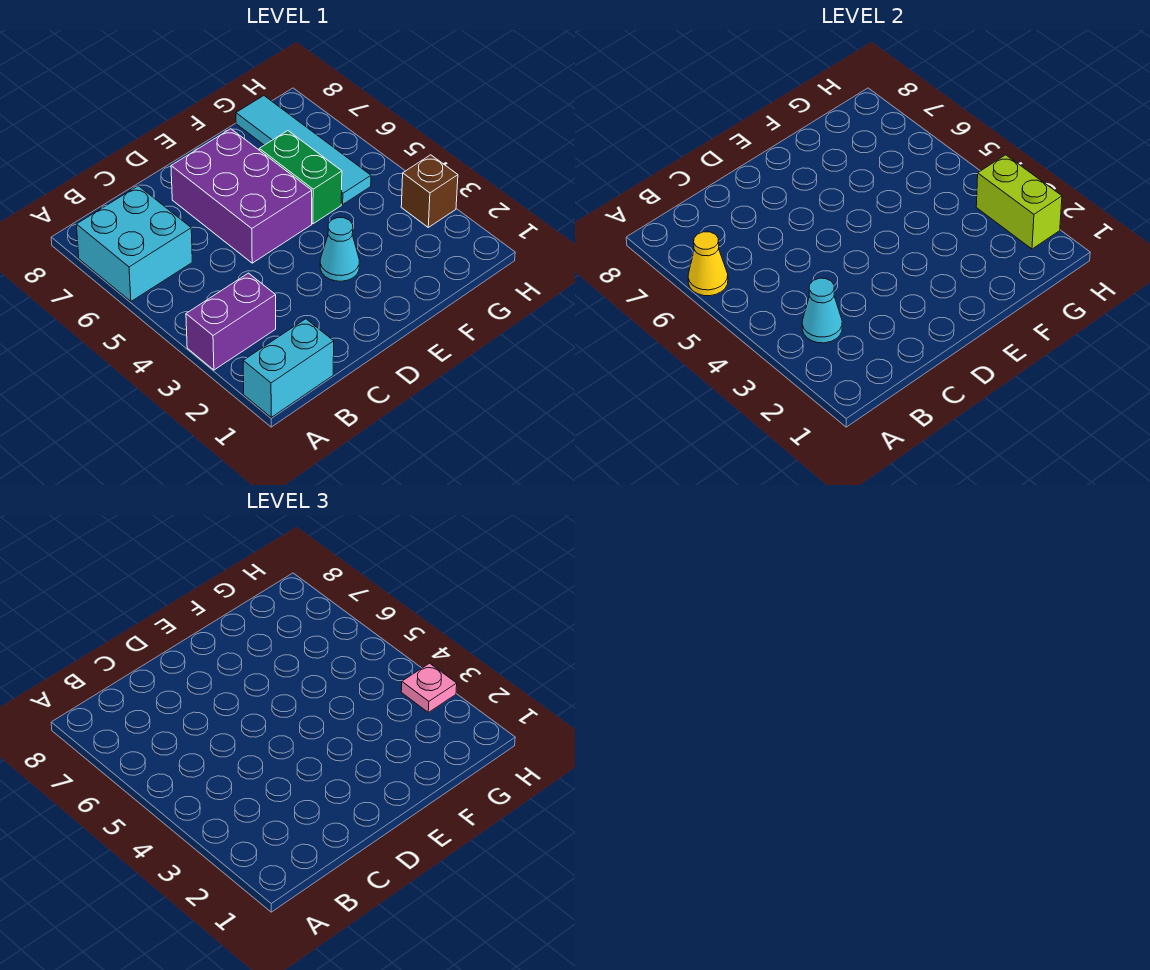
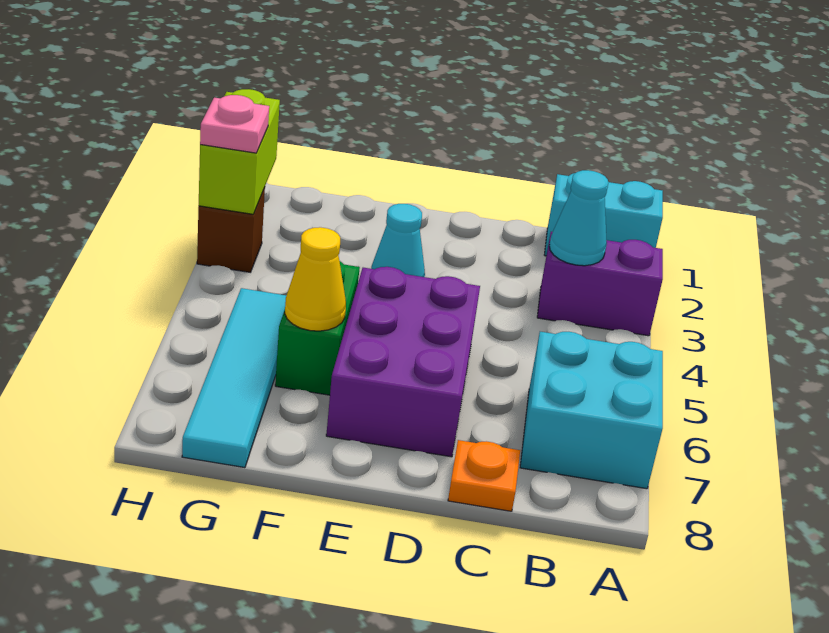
yellow 1x1 cone [688,232,728,296] -> yellow 1x1 cone moved to [285,227,346,331]
none -> orange 1x1 plate [448,440,520,511]

